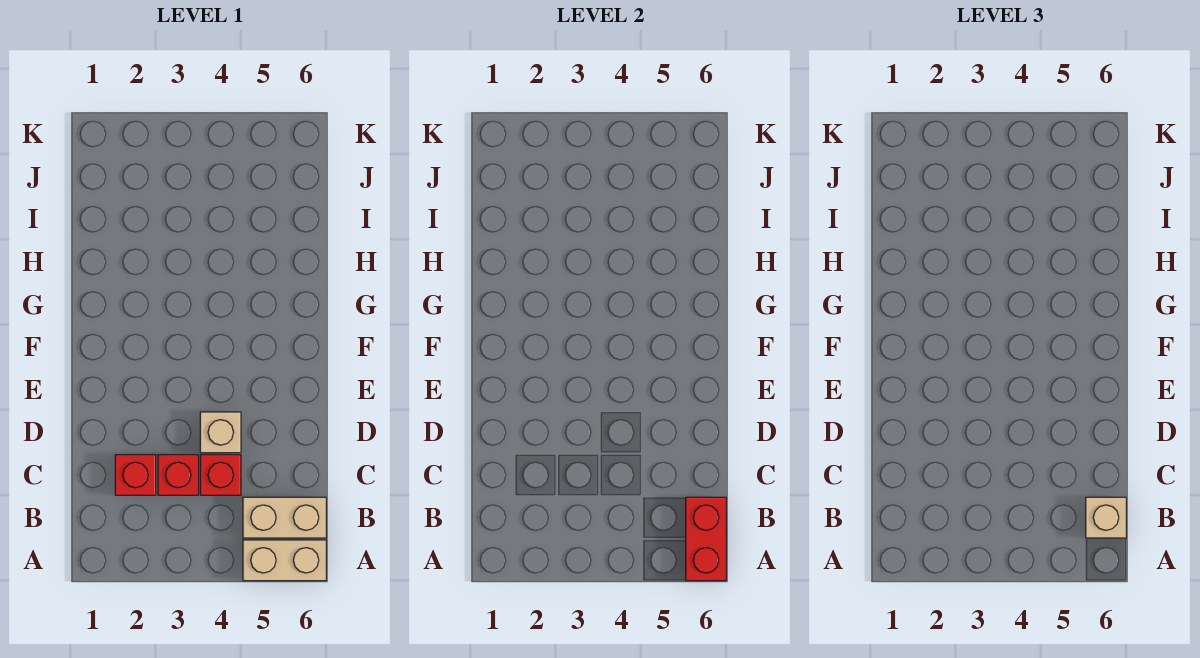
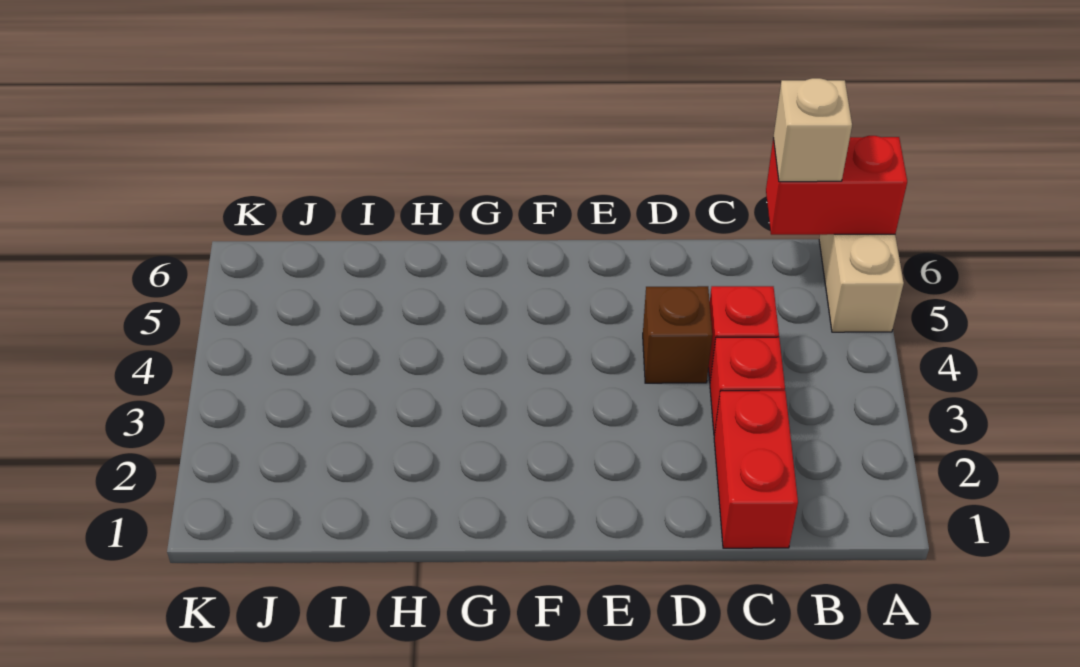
tan 1x2 brick [243,497,326,538] -> none
red 1x1 brick [115,455,156,495] -> red 1x2 brick [714,391,798,548]
tan 1x1 brick [200,412,241,453] -> brown 1x1 brick [643,286,712,383]

